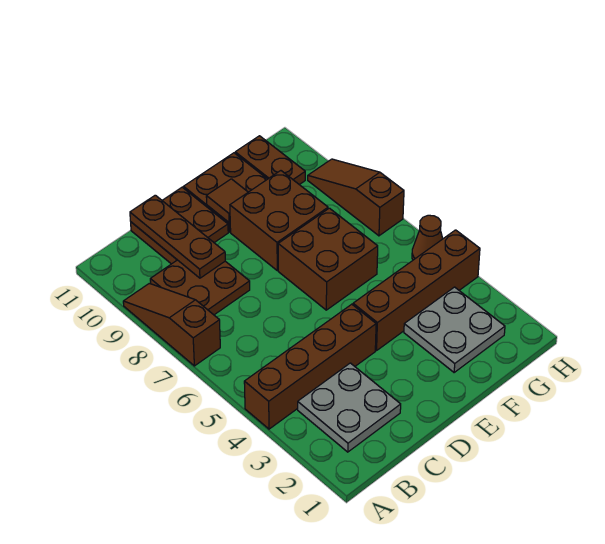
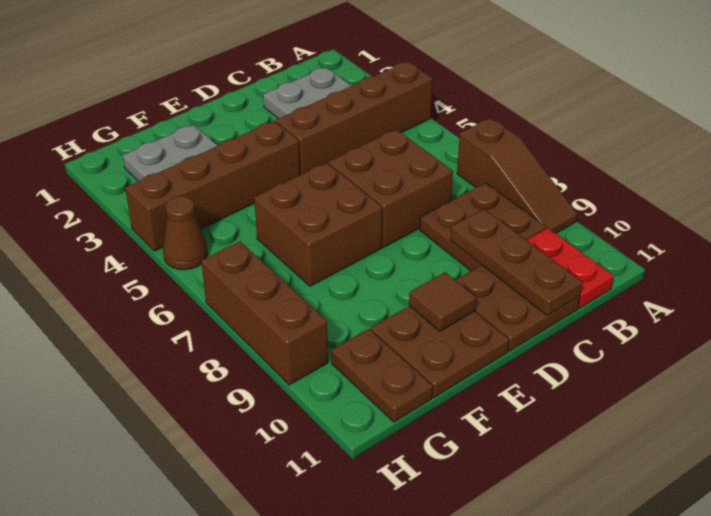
none -> red 1x2 plate [527,228,614,308]
brown 2x2 brick [230,171,328,271] -> brown 2x2 brick moved to [328,129,453,247]
brown 1x3 slope [308,159,404,236] -> brown 1x3 brick [201,242,328,385]

